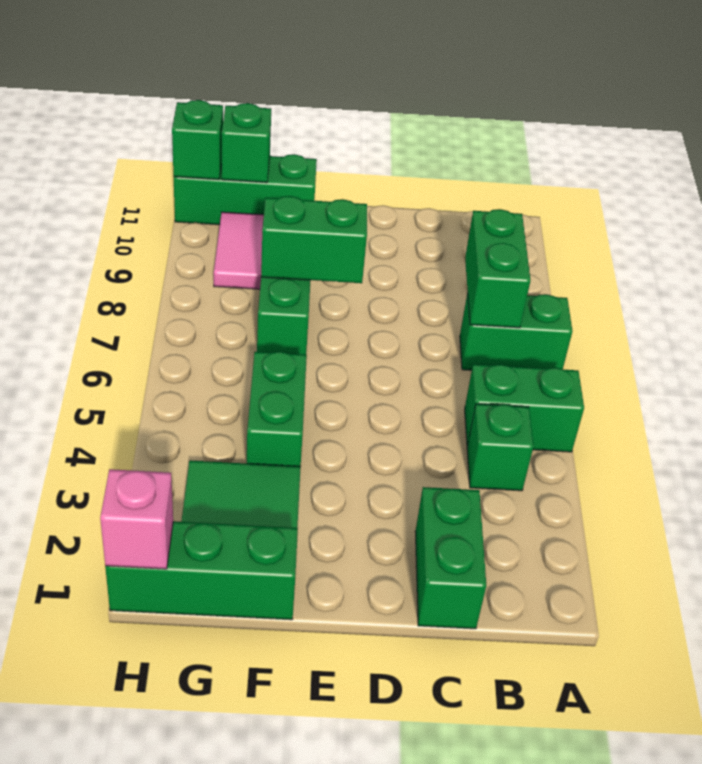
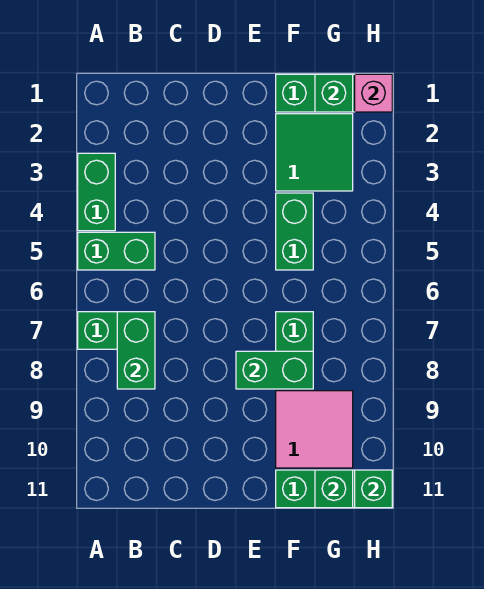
green 1x1 brick [467,404,533,491] -> green 1x1 brick moved to [315,74,353,112]
green 1x2 brick [415,487,486,629] -> green 1x2 brick moved to [78,153,115,231]

